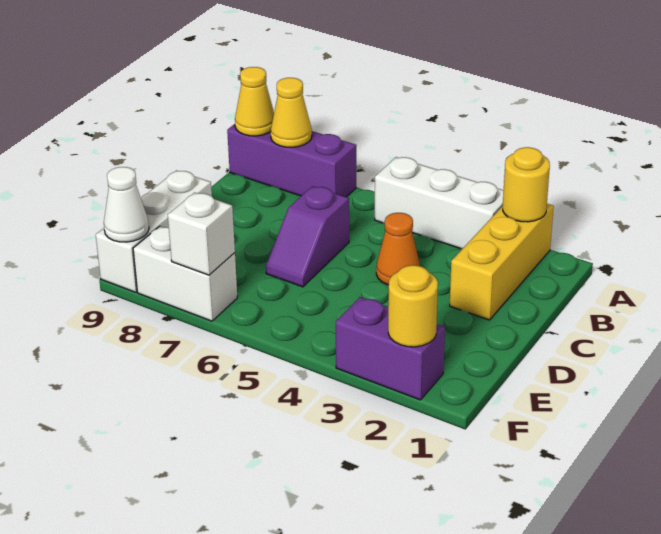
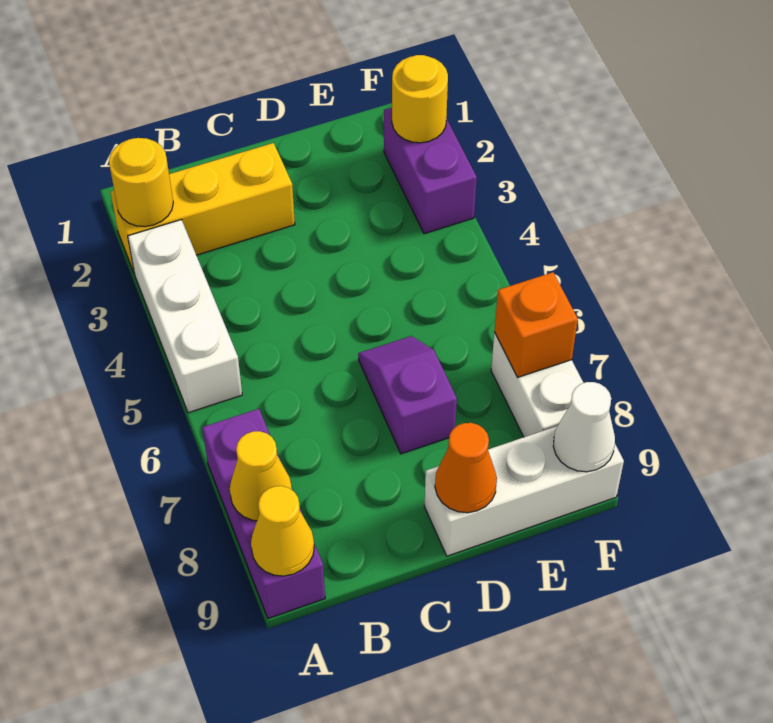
orange 1x1 cone [376,213,420,285] -> orange 1x1 cone moved to [435,423,497,513]
purple 1x2 slope [266,186,349,287] -> purple 1x2 slope turned to [358,336,457,454]
white 1x1 brick [168,193,235,275] -> orange 1x1 brick [494,272,578,377]

